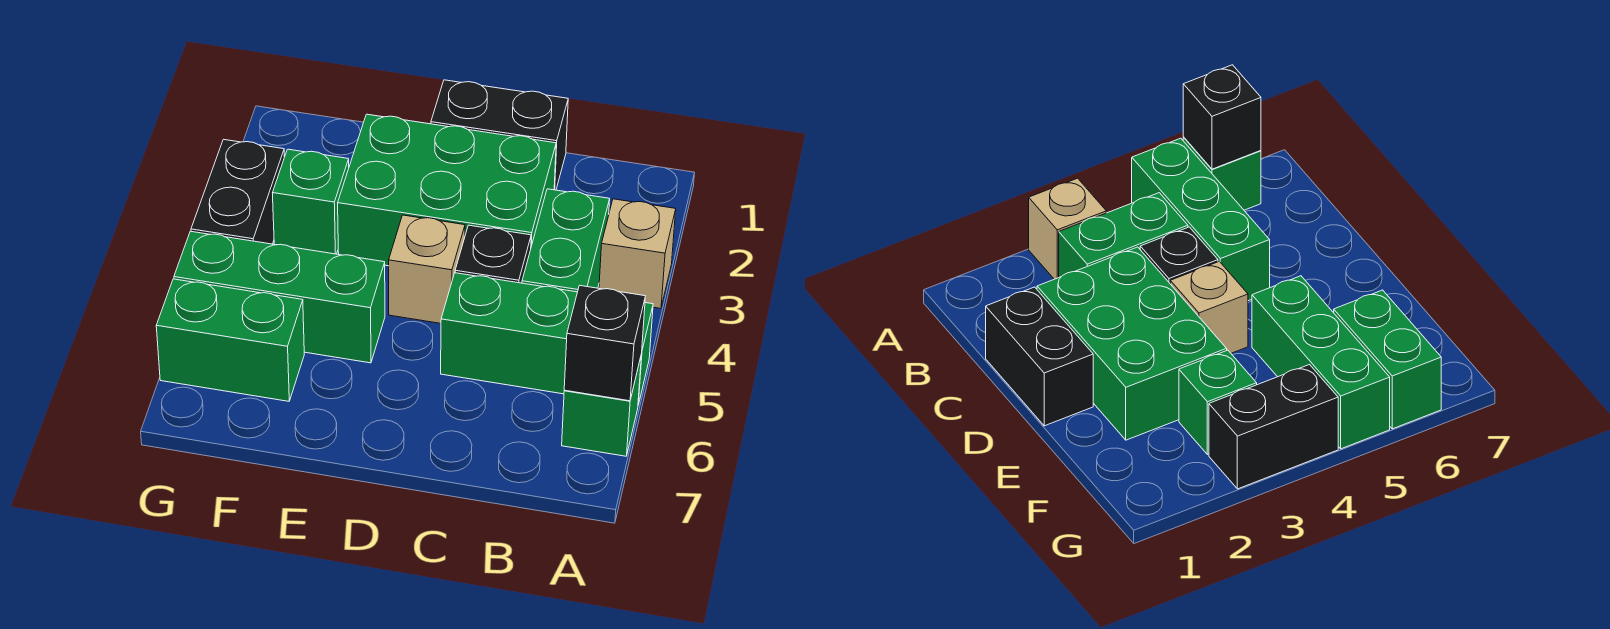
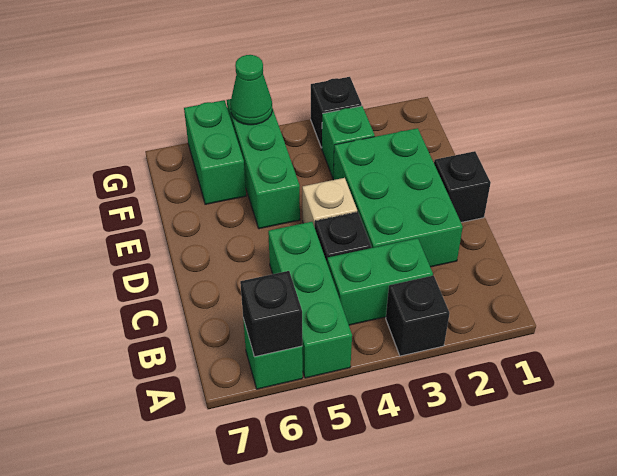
tan 1x1 brick [599,199,676,308] -> black 1x1 brick [386,276,450,356]
black 1x2 brick [431,80,568,190] -> black 1x1 brick [434,151,491,222]
black 1x2 brick [191,139,284,244] -> black 1x1 brick [311,77,362,148]
none -> green 1x1 cone [230,55,272,125]

